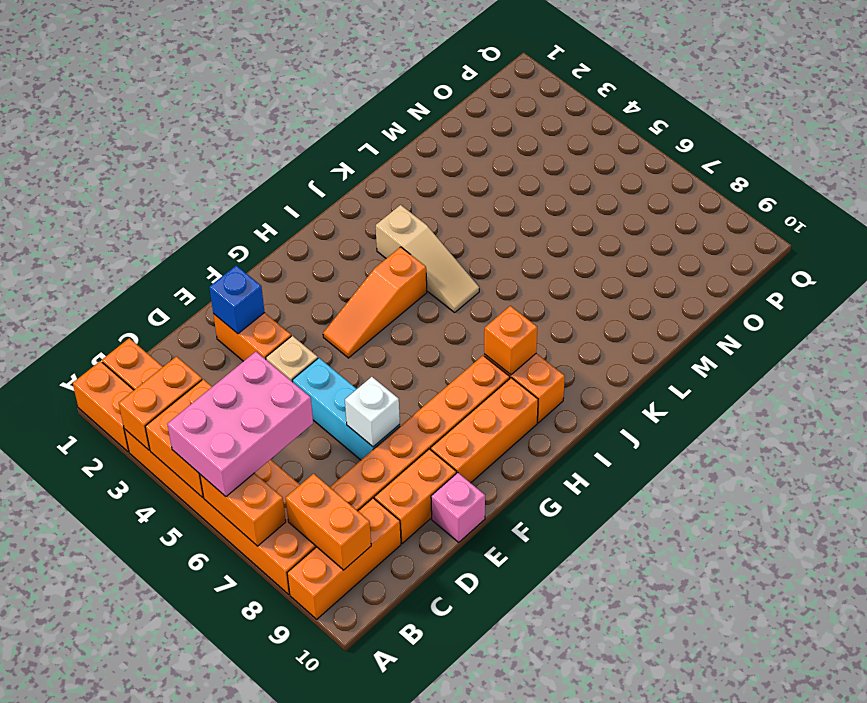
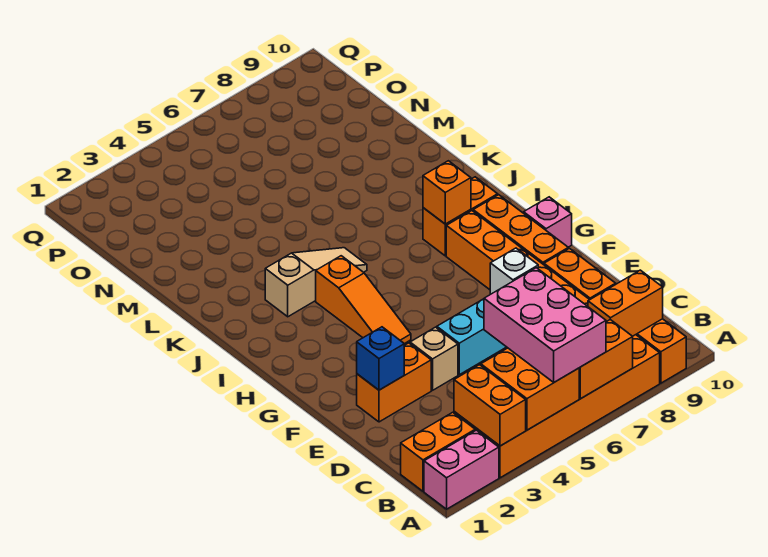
orange 1x2 brick [73,361,134,452] -> pink 1x2 brick [424,430,499,509]
pink 1x1 brick [431,473,485,542] -> pink 1x1 brick moved to [524,197,572,247]

